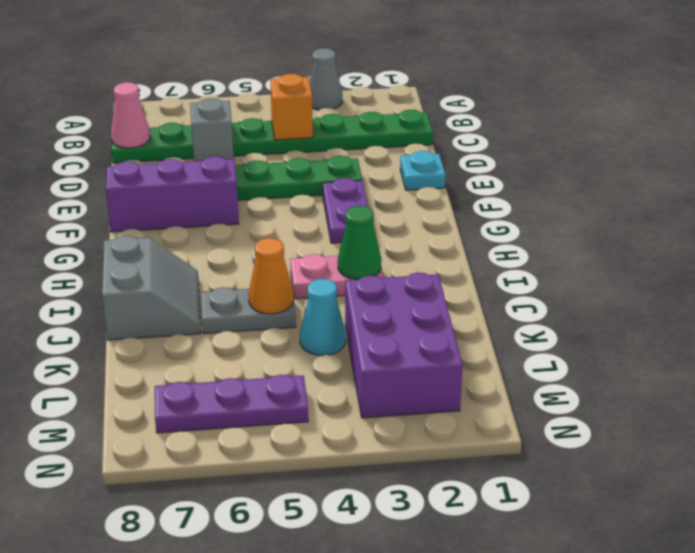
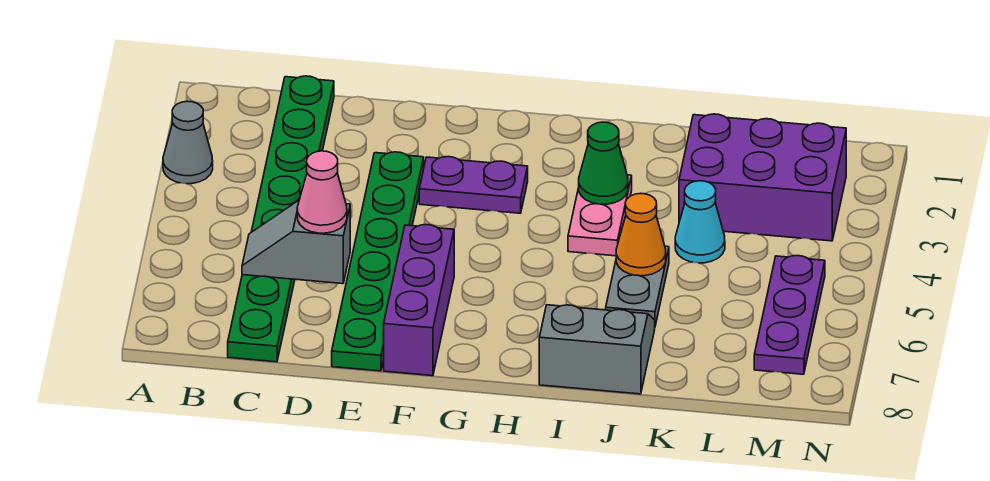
orange 1x1 brick [270,74,313,140] -> none
pink 1x1 cone [111,82,150,148] -> pink 1x1 cone moved to [297,151,347,233]
cyan 1x1 plate [400,151,446,190] -> none

